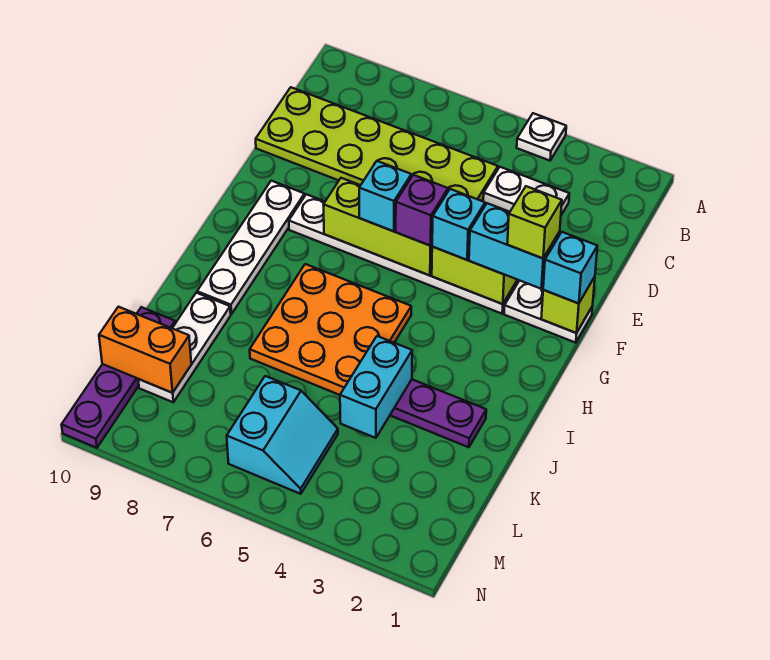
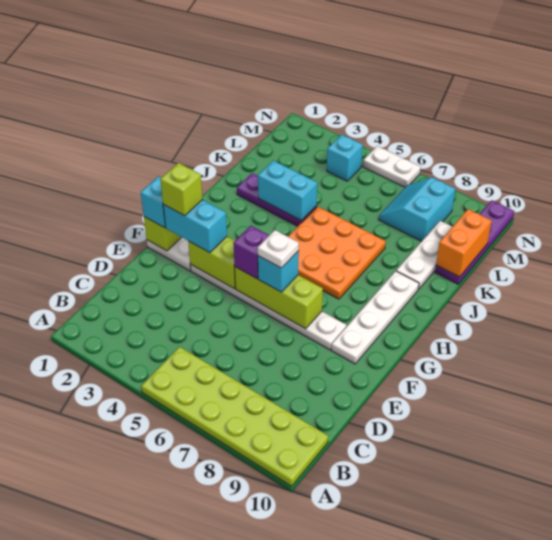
white 1x1 plate [517,113,566,161] -> white 1x1 plate moved to [258,230,299,268]
white 1x2 plate [483,167,569,215] -> white 1x2 plate moved to [363,146,421,187]
lime 2x6 plate [256,87,498,201] -> lime 2x6 plate moved to [141,347,328,486]
cyan 1x1 brick [432,189,485,260] -> cyan 1x1 brick moved to [327,135,363,181]
cyan 1x2 brick [340,336,412,438] -> cyan 1x2 brick turned to [258,161,317,221]
cyan 2x2 slope [227,376,338,494] -> cyan 2x2 slope moved to [379,178,455,241]
orange 1x2 brick [99,307,191,393] -> orange 1x2 brick turned to [436,209,492,277]

